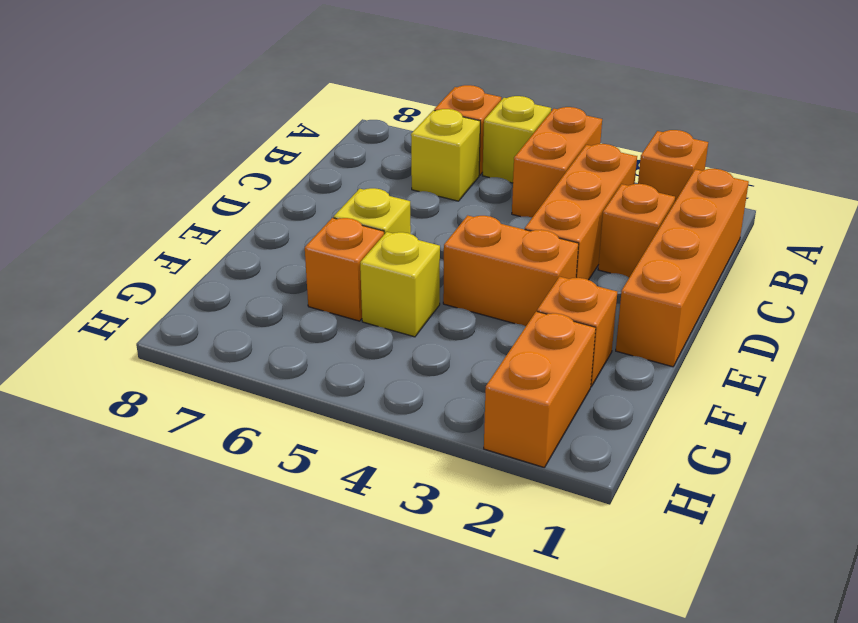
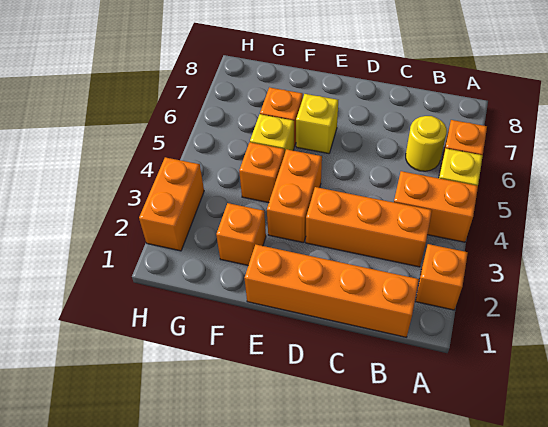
yellow 1x1 brick [411,109,480,201] -> yellow 1x1 round brick [406,116,447,171]
orange 1x1 brick [598,184,675,277] -> orange 1x1 brick moved to [239,143,285,203]
orange 1x2 brick [484,311,596,468] -> orange 1x2 brick turned to [139,157,204,251]

